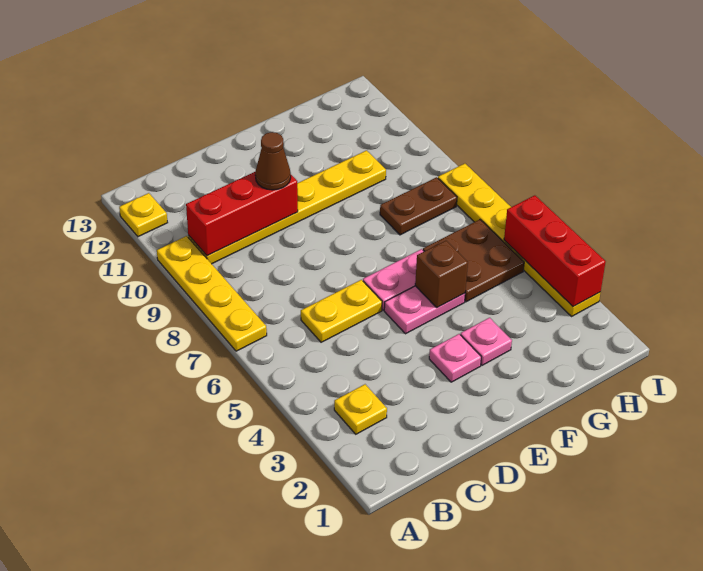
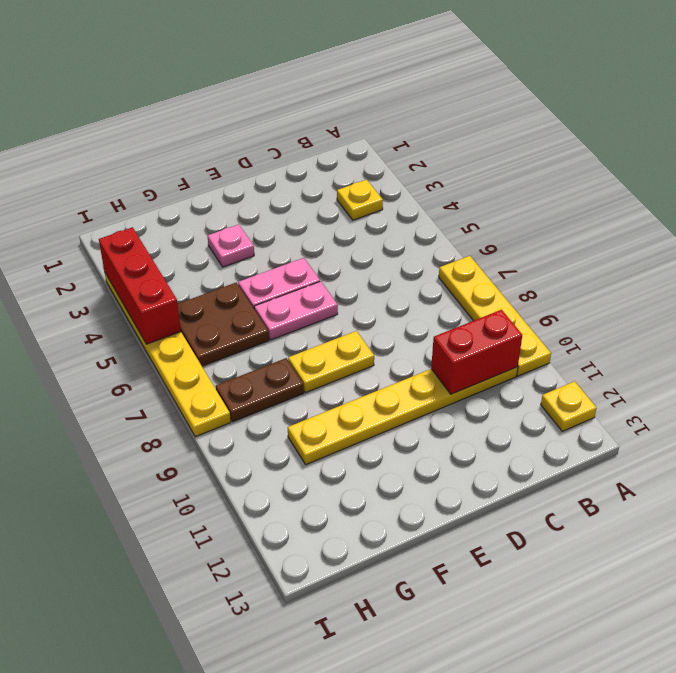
red 1x3 brick [186,172,298,256] -> red 1x2 brick [431,310,522,394]
yellow 1x2 plate [301,280,382,342] -> yellow 1x2 plate moved to [288,331,374,393]
brown 1x1 cone [255,132,291,190] -> none
pink 1x1 plate [429,334,481,382] -> none
brown 1x1 brick [415,241,468,307] -> none

